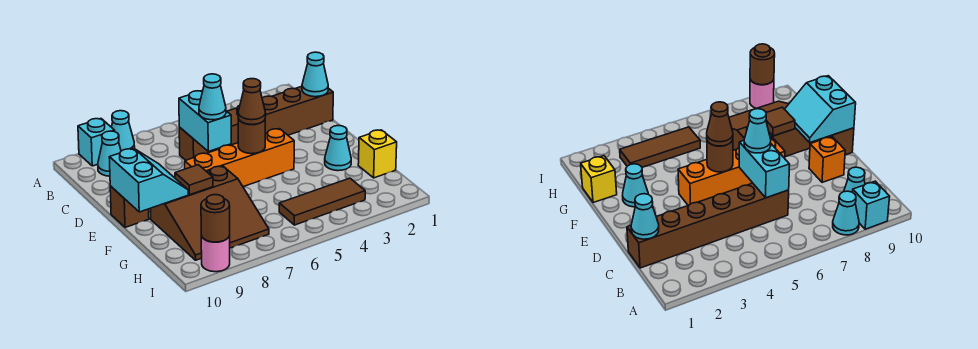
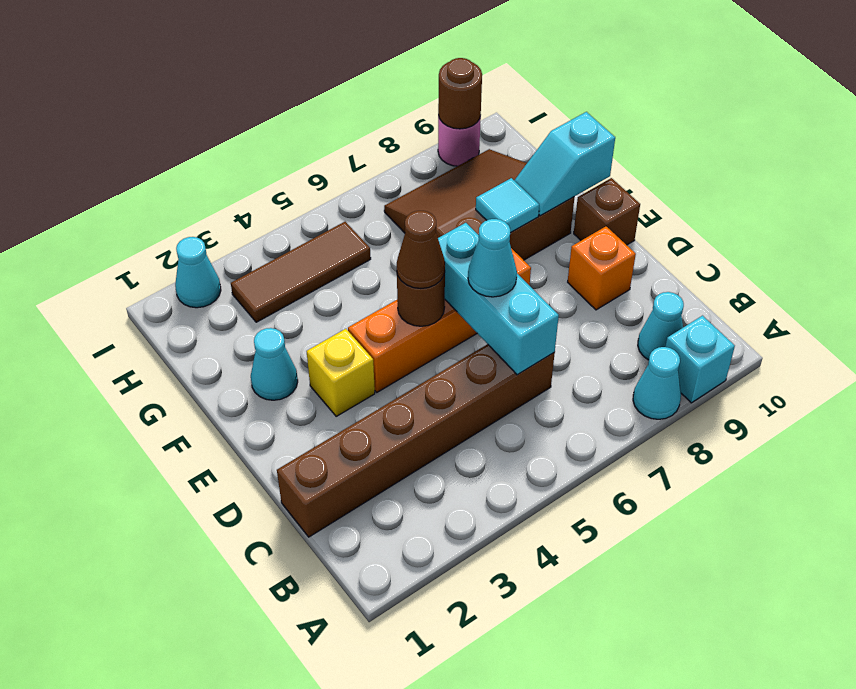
cyan 1x1 cone [302,52,328,97] -> cyan 1x1 cone moved to [175,237,221,308]
cyan 1x2 brick [179,91,231,151] -> cyan 1x3 brick [438,223,559,375]
cyan 2x2 slope [109,149,188,212] -> cyan 1x2 slope [514,112,615,216]
brown 1x1 tile [175,165,213,195] -> cyan 1x1 tile [476,178,539,233]
yellow 1x1 brick [358,130,397,178] -> yellow 1x1 brick moved to [307,329,375,416]

